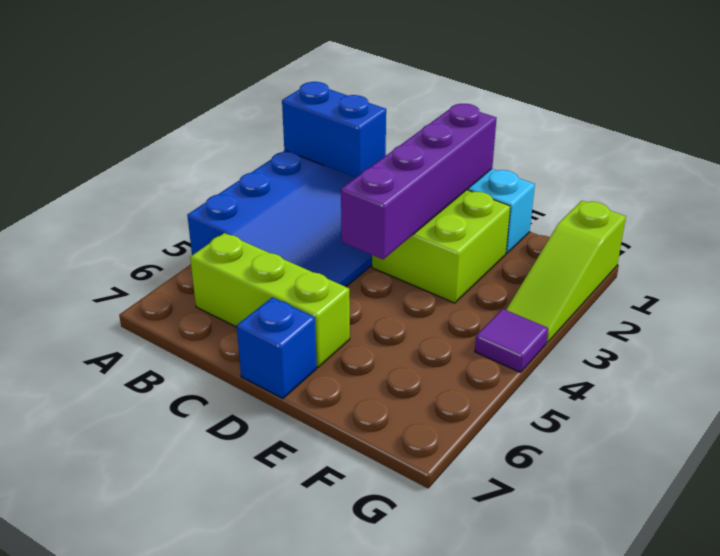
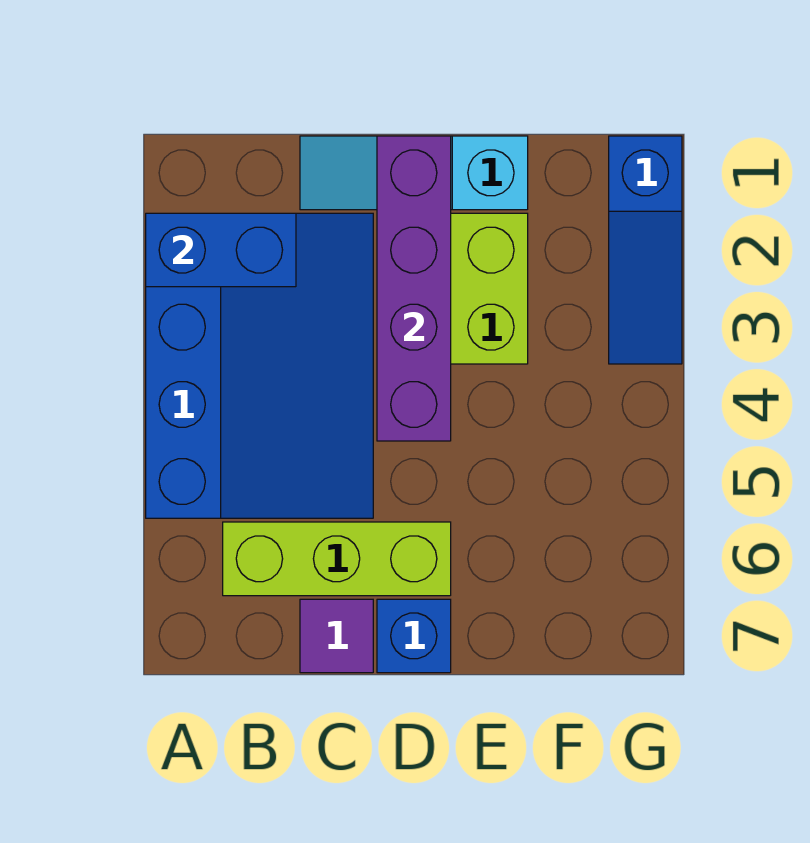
lime 1x3 slope [506,201,626,343] -> blue 1x3 slope [609,136,682,364]
purple 1x1 tile [475,309,548,372] -> purple 1x1 tile moved to [300,599,373,673]

